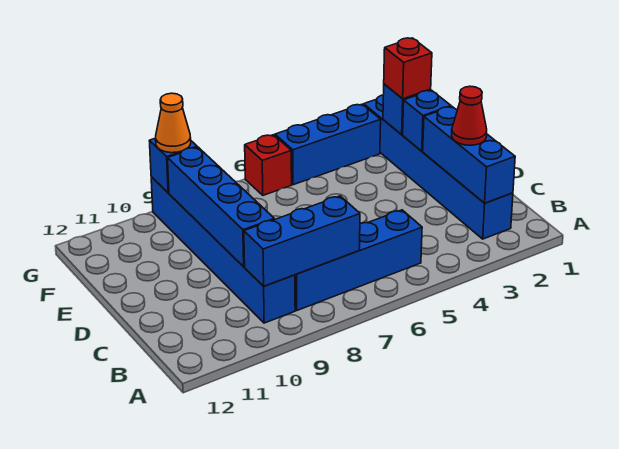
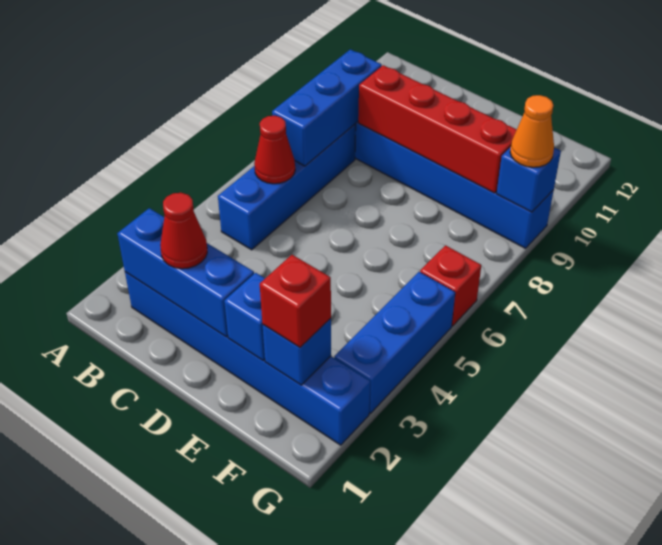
none -> red 1x1 cone [254,116,295,184]
blue 1x4 brick [168,147,274,267] -> red 1x4 brick [358,65,517,193]

